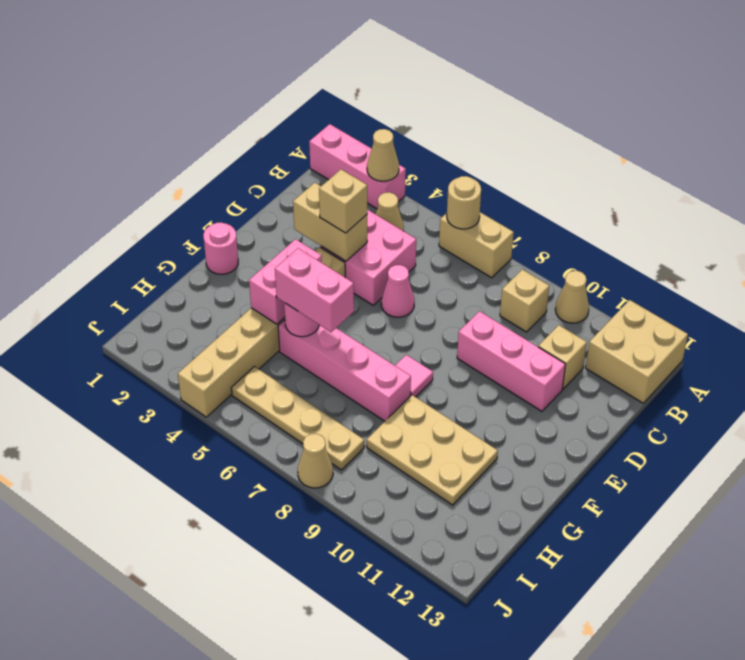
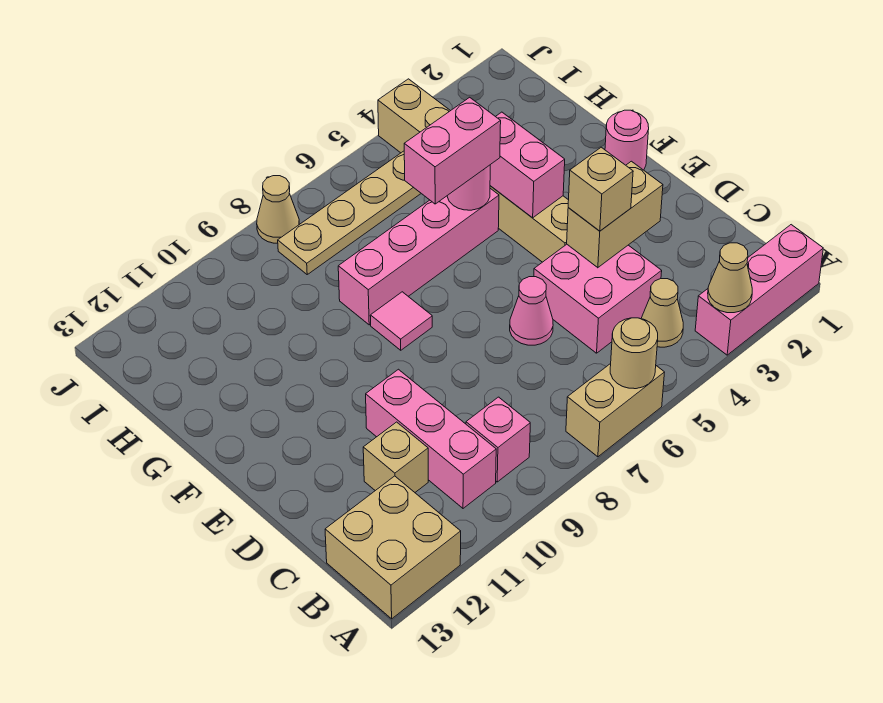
tan 1x1 cone [555,271,589,323] -> none
tan 1x1 brick [500,269,549,332] -> pink 1x1 brick [466,397,530,482]
pink 1x3 brick [457,311,566,411] -> pink 1x3 brick turned to [366,369,496,508]
tan 2x3 plate [367,395,498,505] -> none

